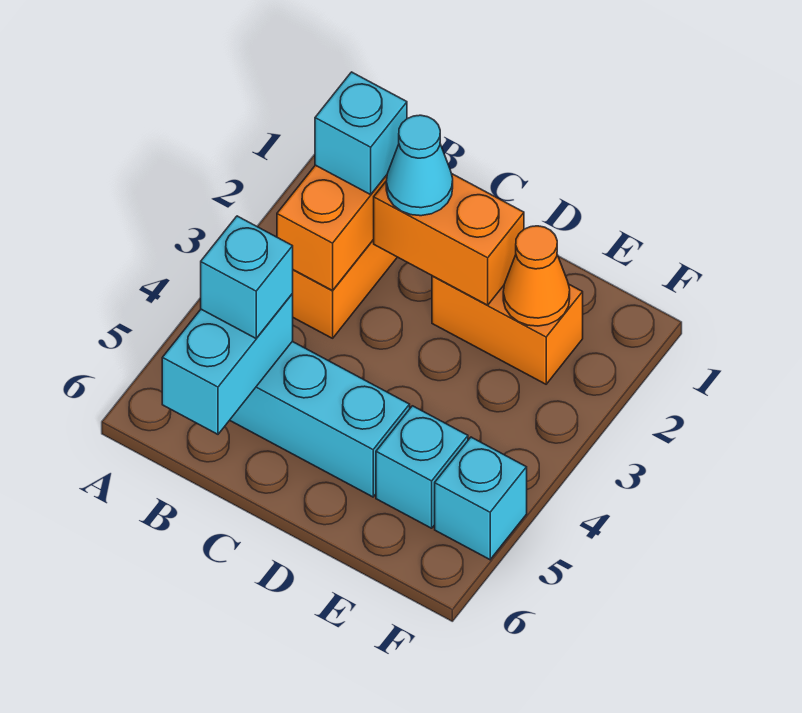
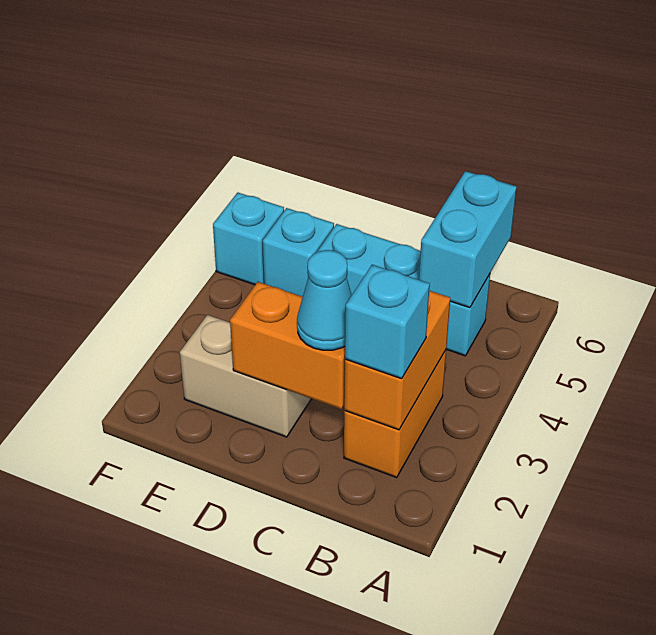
cyan 1x1 brick [201,216,293,338] -> none
orange 1x2 brick [432,276,583,384] -> tan 1x2 brick [180,315,311,437]
orange 1x1 cone [503,226,570,326] -> none

